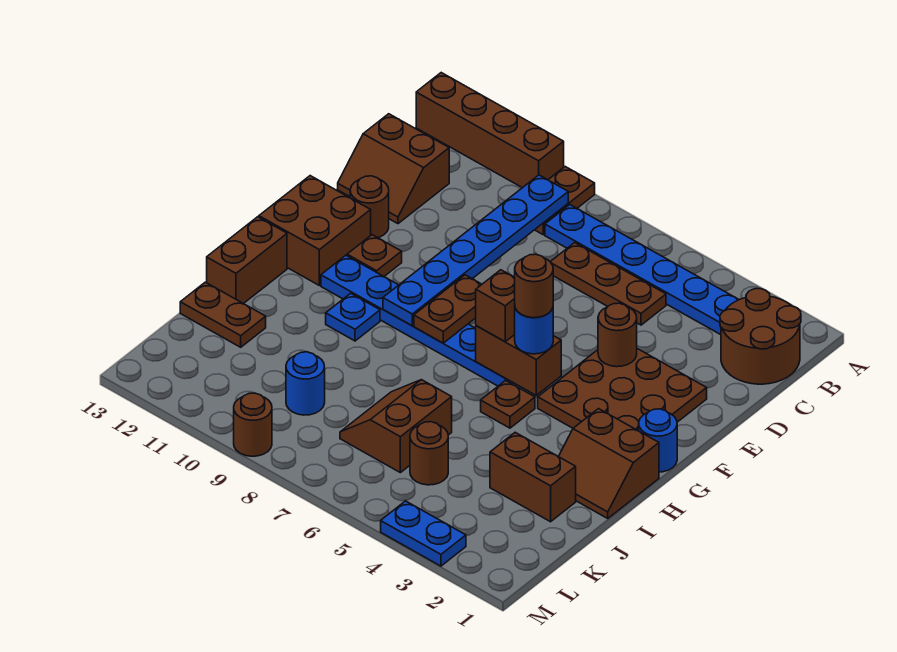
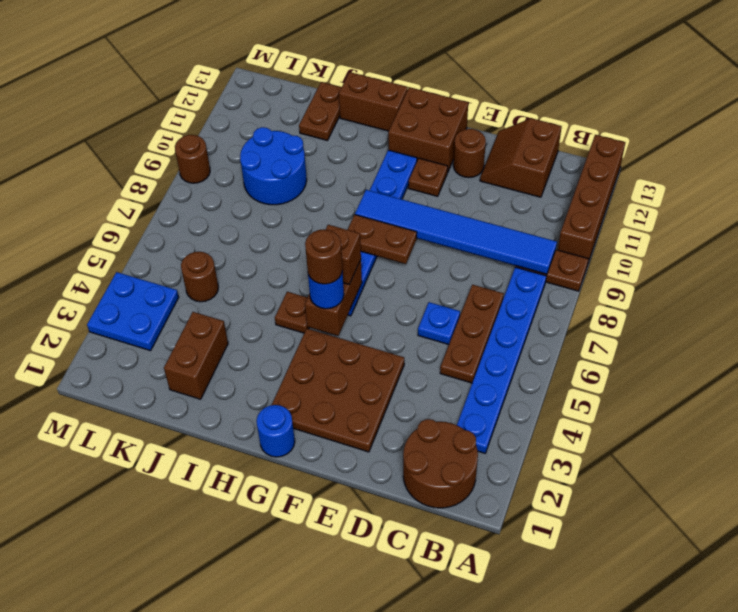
blue 1x6 plate [383,175,568,326] -> blue 1x6 tile [355,190,557,274]
brown 1x1 round brick [598,303,637,367] -> none
brown 2x2 slope [558,409,659,518] -> none
blue 1x1 plate [326,293,380,341] -> blue 1x1 plate moved to [418,302,460,345]
brown 2x2 slope [340,380,452,473] -> none
blue 1x1 round brick [286,352,325,415] -> blue 2x2 round brick [240,127,307,205]
blue 1x2 plate [381,501,466,566] -> blue 2x2 plate [87,272,179,351]

